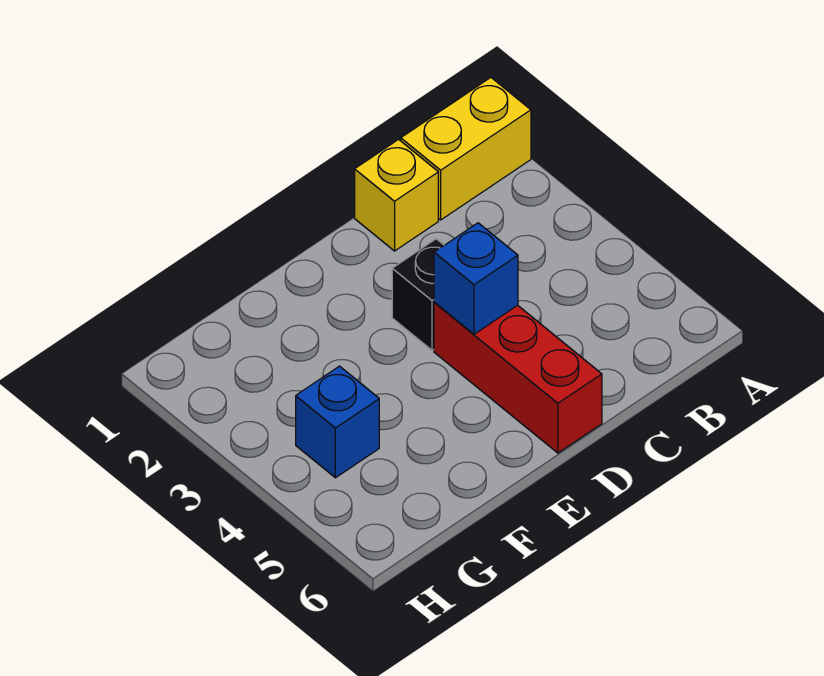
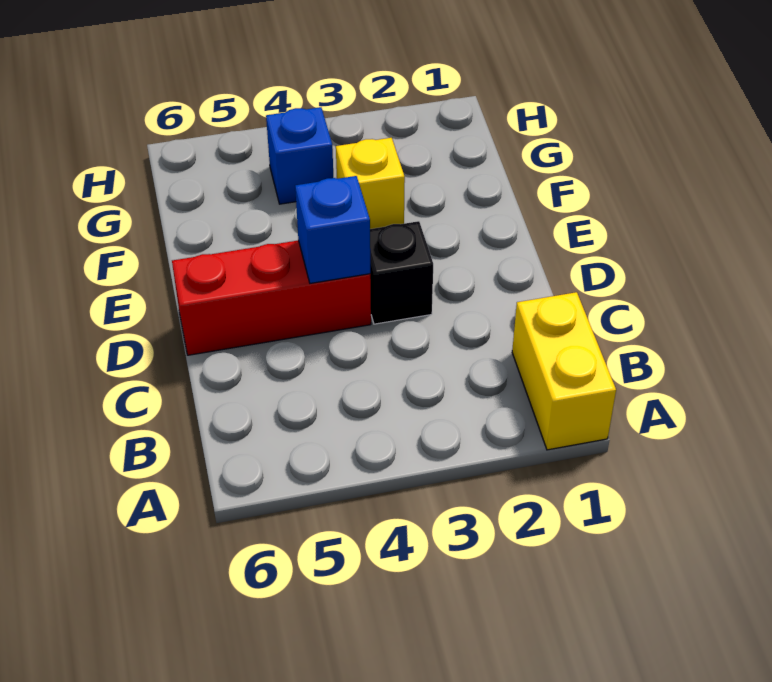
yellow 1x1 brick [355,140,438,251] -> yellow 1x1 brick moved to [336,138,405,229]

